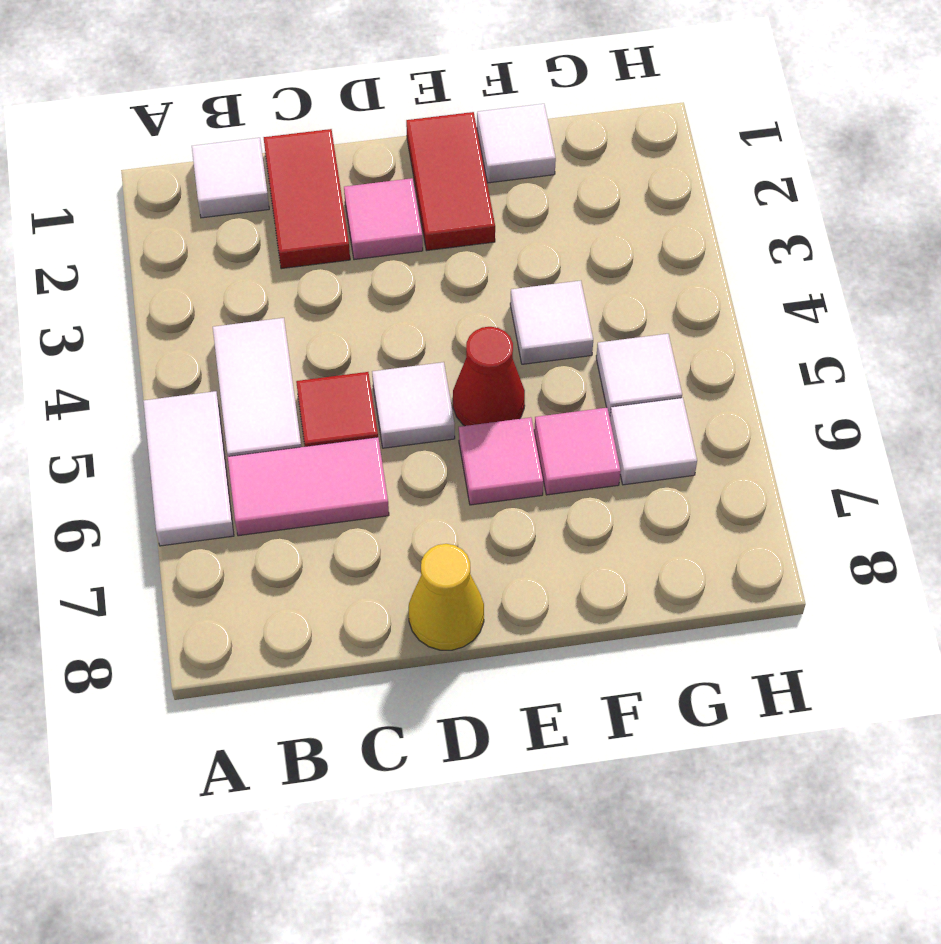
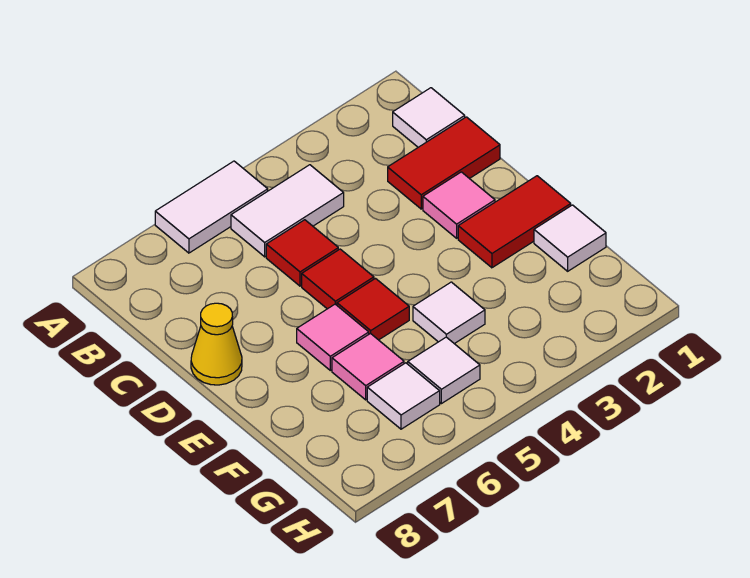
pink 1x2 tile [228,437,389,536] -> none
white 1x1 tile [372,362,455,448] -> red 1x1 tile [302,249,374,309]
red 1x1 cone [453,327,525,426] -> red 1x1 tile [337,279,409,340]

